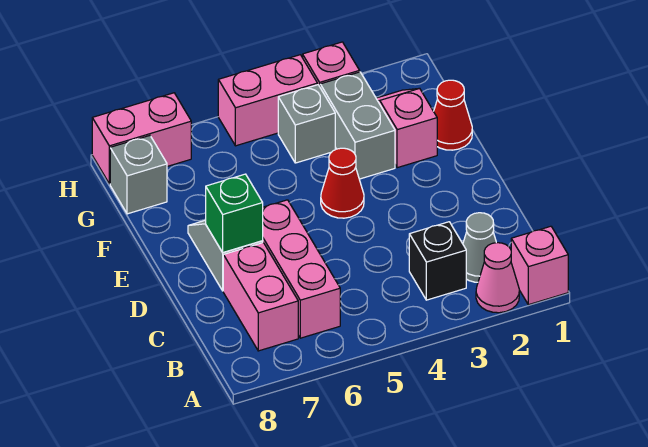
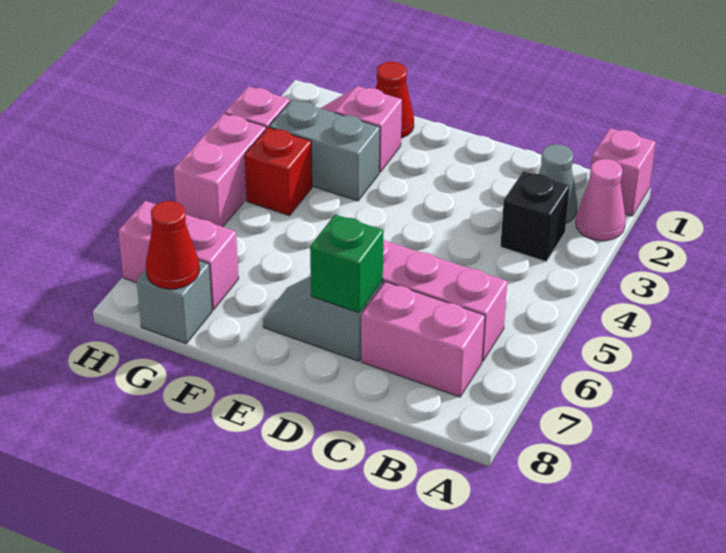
red 1x1 cone [321,148,364,218] -> red 1x1 cone moved to [146,201,199,289]
grey 1x1 brick [278,85,335,163] -> red 1x1 brick [245,127,312,216]
pink 1x2 brick [92,93,191,184] -> pink 1x2 brick turned to [118,201,239,310]

